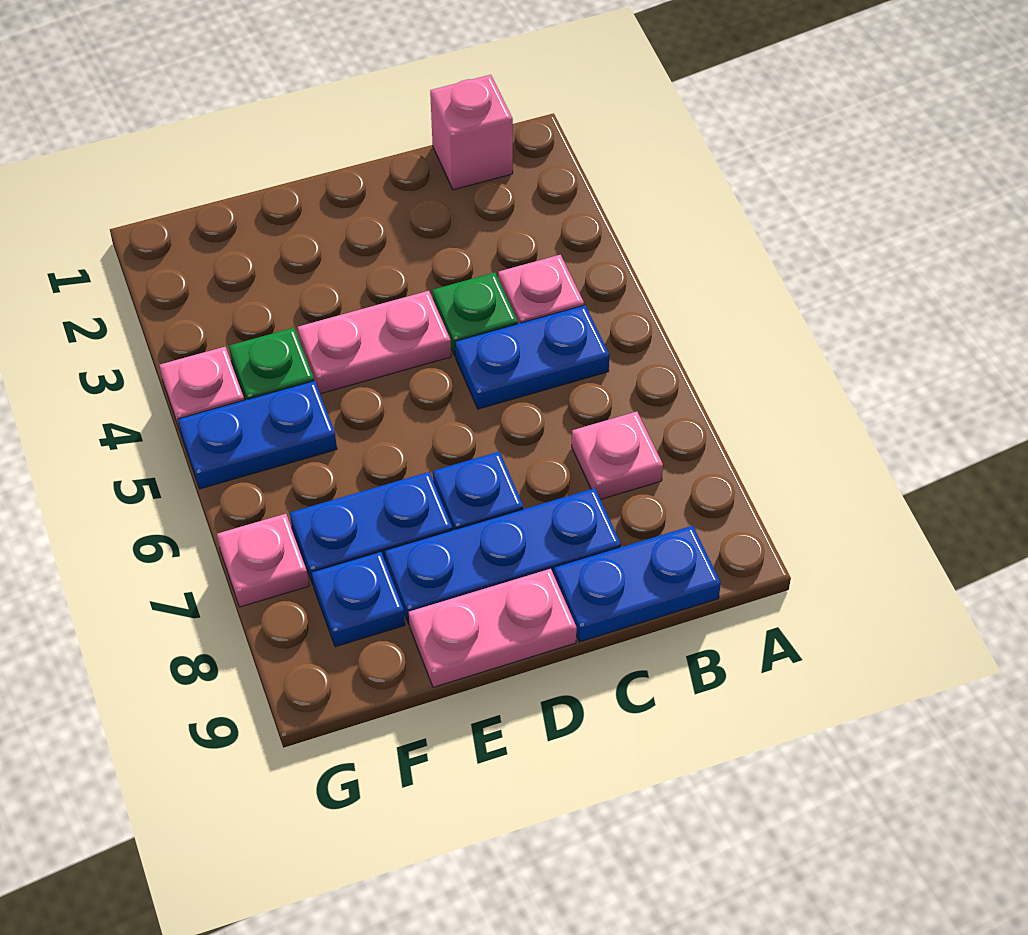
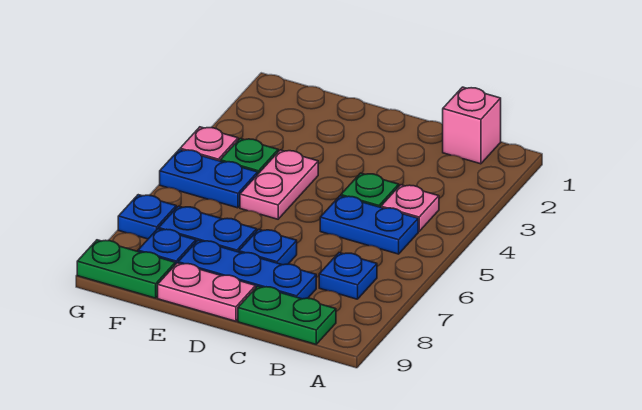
pink 1x1 plate [572,412,663,499] -> blue 1x1 plate [319,253,377,299]
blue 1x2 plate [554,526,721,642] -> green 1x2 plate [238,286,336,344]
pink 1x2 plate [298,291,451,394] -> pink 1x2 plate turned to [240,150,318,219]
none -> green 1x2 plate [77,240,175,298]
pink 1x1 plate [217,514,309,607] -> blue 1x1 plate [118,195,176,239]

